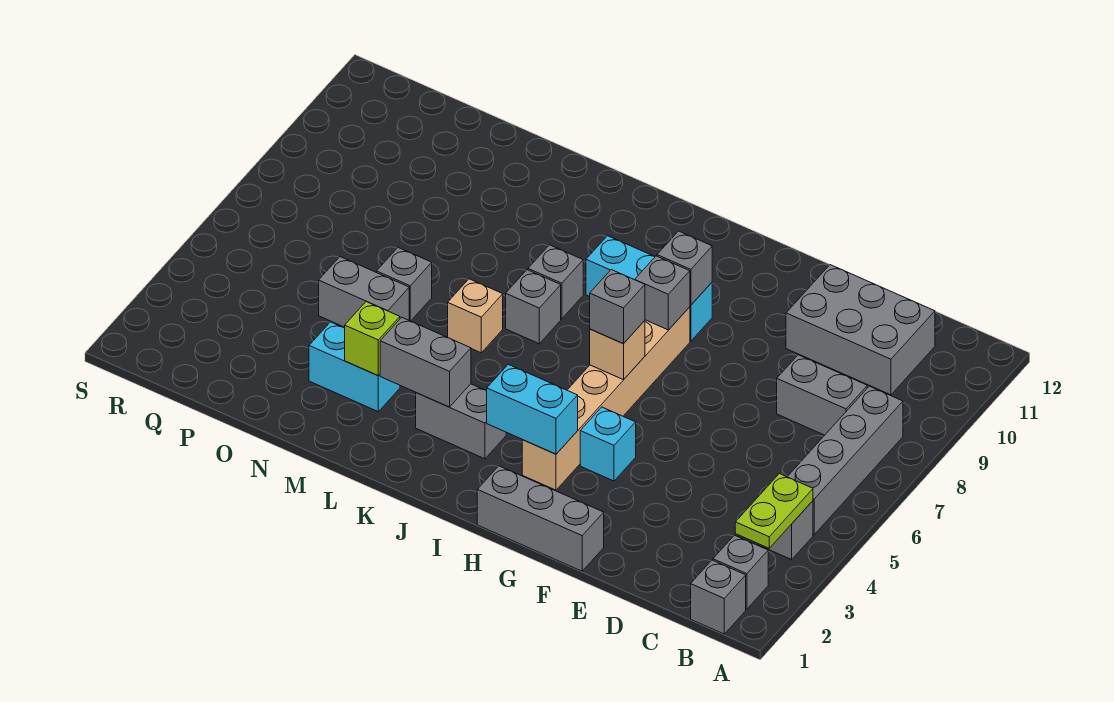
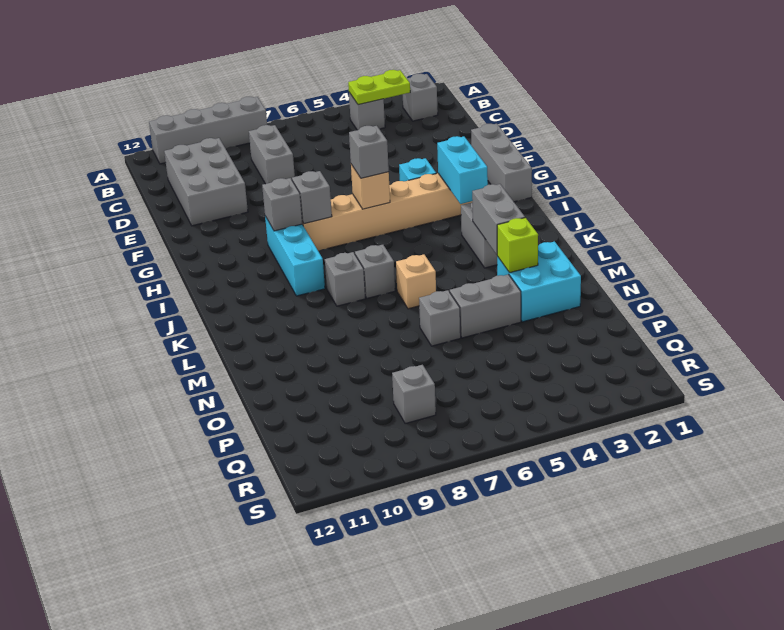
grey 1x1 brick [691,560,746,634] -> grey 1x1 brick moved to [392,365,436,424]
grey 1x4 brick [787,386,903,535] -> grey 1x4 brick moved to [149,97,267,164]
cyan 1x2 brick [309,322,400,412] -> cyan 2x2 brick [497,241,581,322]
grey 1x2 brick [319,257,409,327] -> grey 1x2 brick turned to [450,274,521,338]

